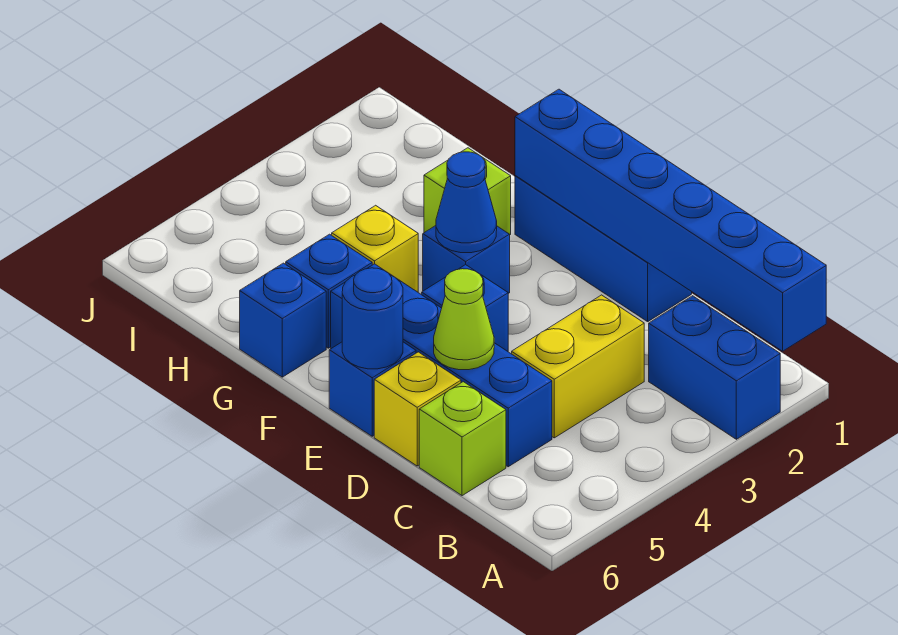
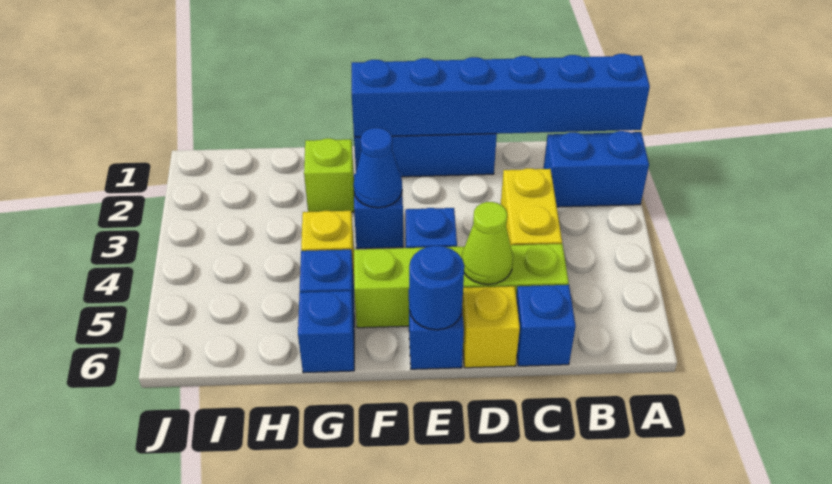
blue 1x4 brick [331,264,552,467] -> lime 1x4 brick [354,244,569,328]
lime 1x1 brick [419,382,506,496] -> blue 1x1 brick [516,285,576,366]

